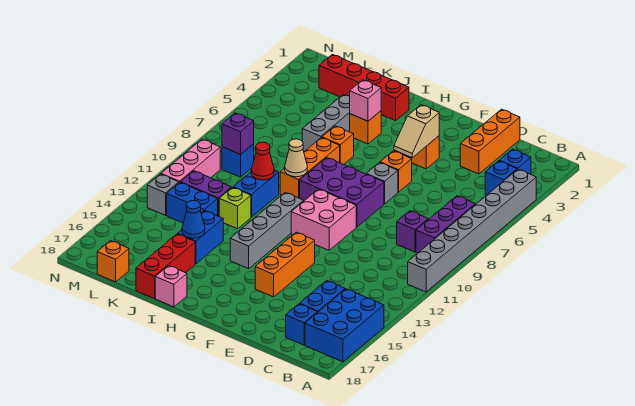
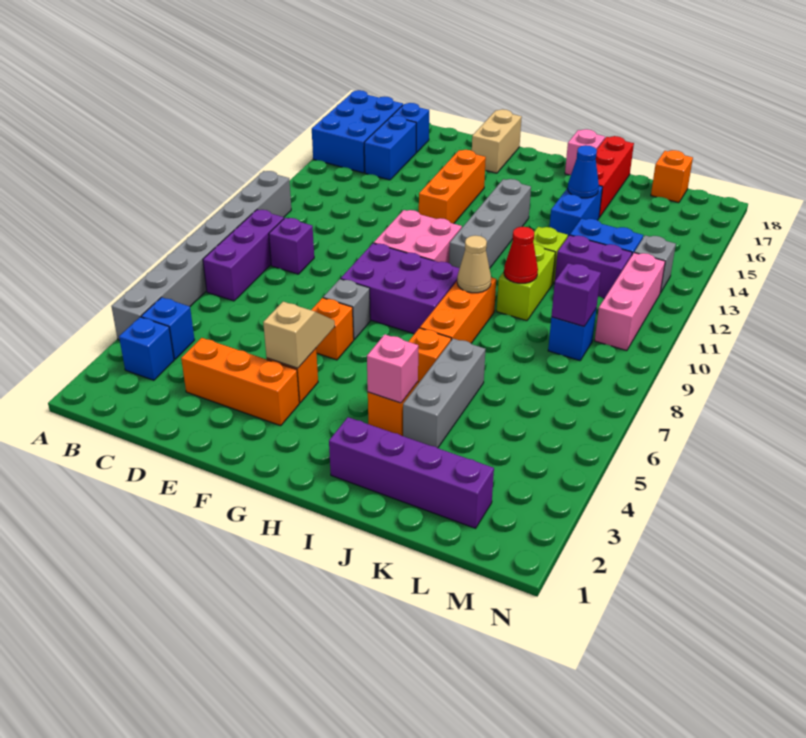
orange 1x3 brick [460,109,520,174] -> orange 1x3 brick turned to [181,338,299,426]
none -> tan 1x2 brick [472,109,522,173]
red 1x4 brick [319,54,409,121] -> purple 1x4 brick [329,417,494,528]
blue 1x2 brick [233,170,279,217] -> lime 1x2 brick [497,244,555,321]

